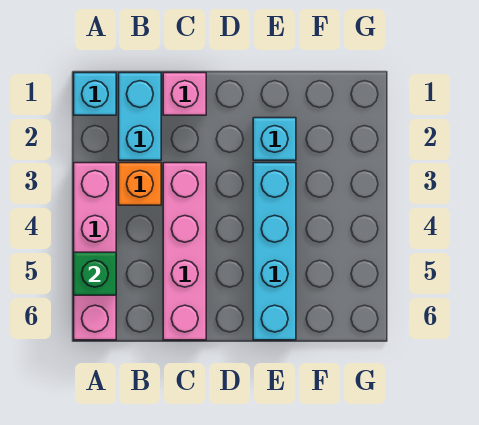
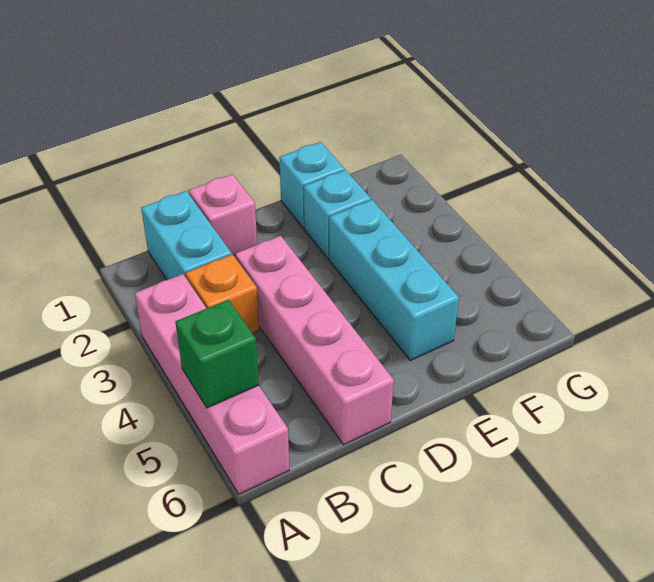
cyan 1x1 brick [74,73,116,115] -> cyan 1x1 brick moved to [279,142,345,228]
cyan 1x4 brick [253,163,296,340] -> cyan 1x3 brick [329,200,459,360]

